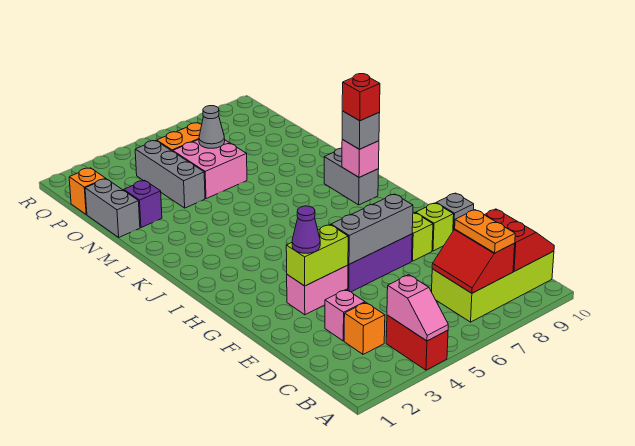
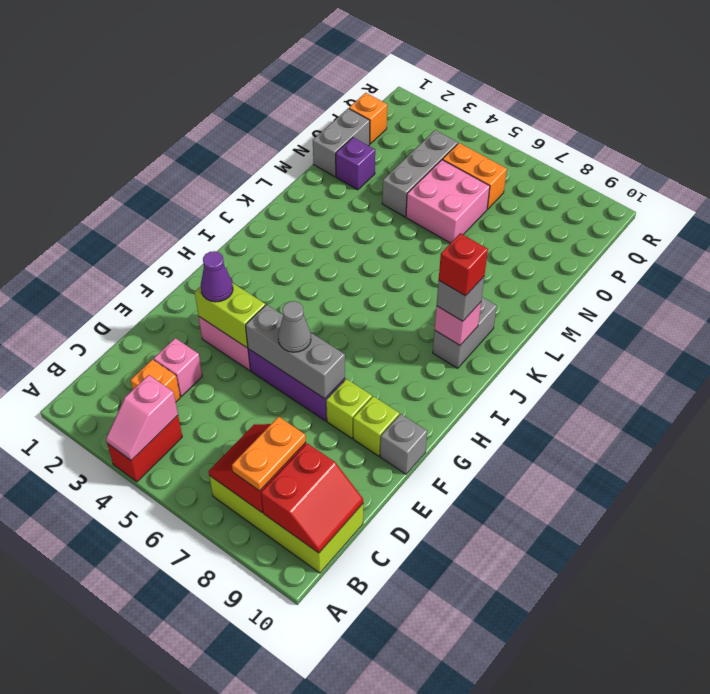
grey 1x1 cone [199,106,225,148] -> grey 1x1 cone moved to [278,301,311,352]

